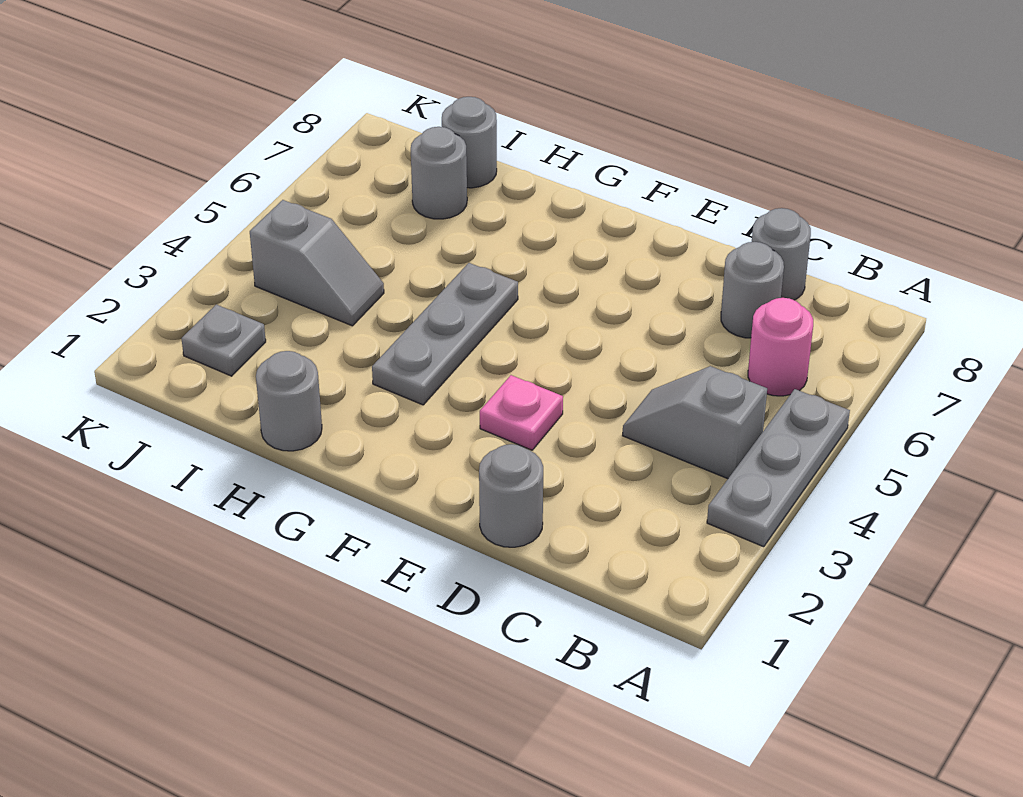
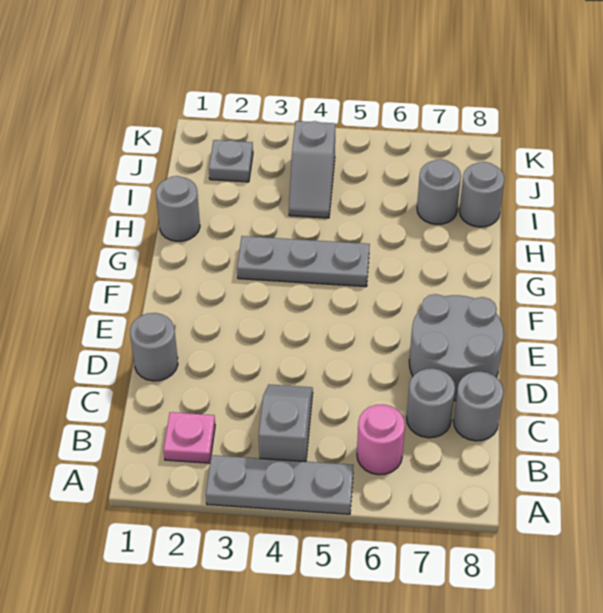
none -> grey 2x2 round brick [409,294,504,401]
pink 1x1 plate [480,375,563,450] -> pink 1x1 plate moved to [164,412,215,463]

